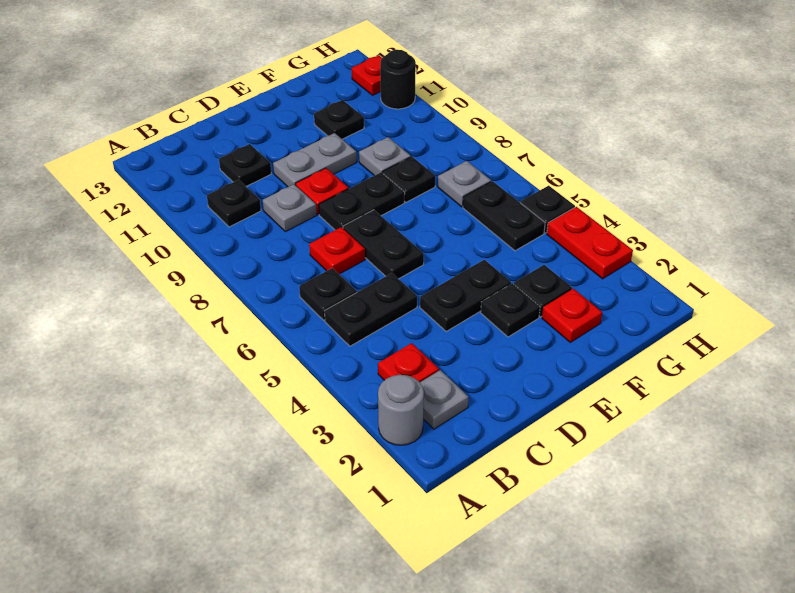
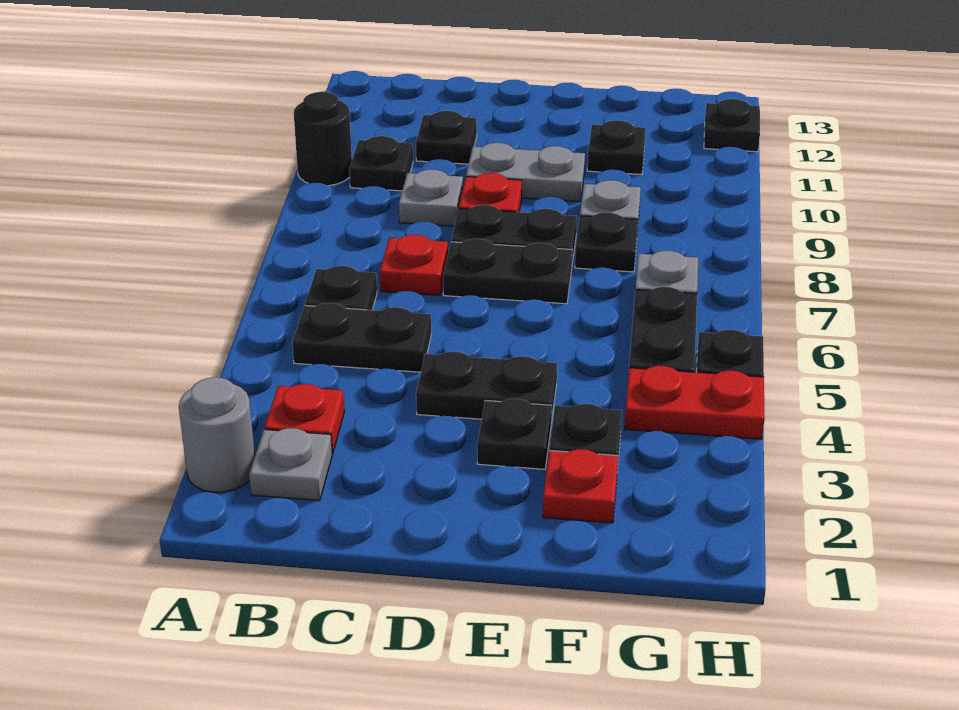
black 1x2 plate [343,210,424,279] -> black 1x2 plate turned to [443,239,572,304]
red 1x2 plate [547,207,633,279] -> red 1x2 plate turned to [624,366,765,439]
black 1x1 round brick [380,50,416,109] -> black 1x1 round brick moved to [294,92,352,186]
red 1x1 plate [352,55,382,95] -> black 1x1 plate [704,99,760,152]

